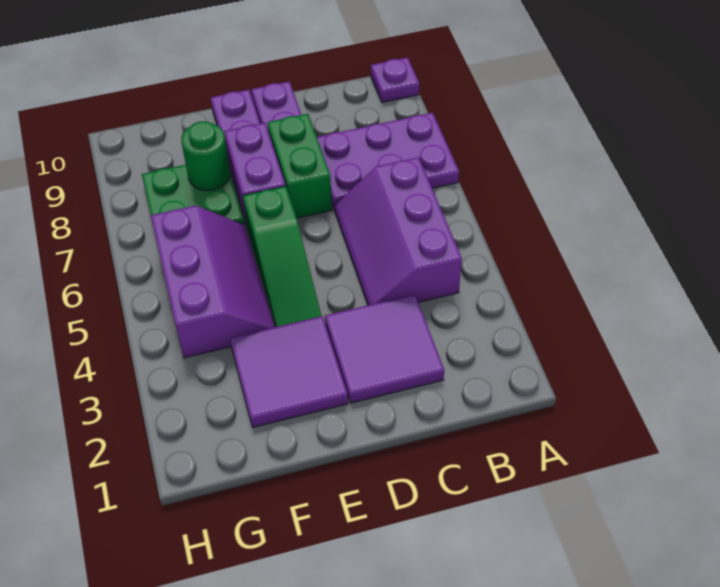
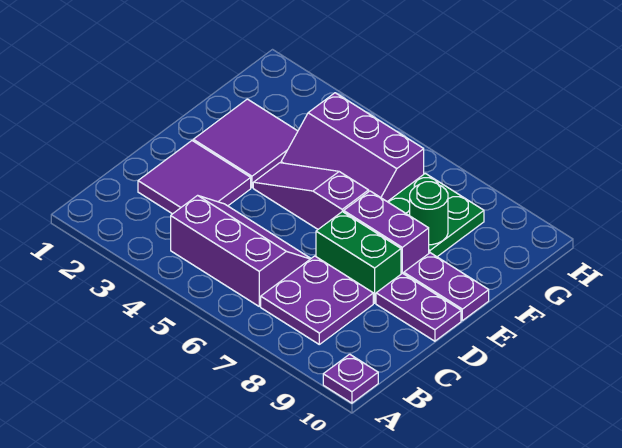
purple 2x3 plate [317,113,459,210] -> purple 2x2 plate [261,256,373,344]
green 1x3 slope [243,186,321,327] -> purple 1x3 slope [253,163,369,229]

